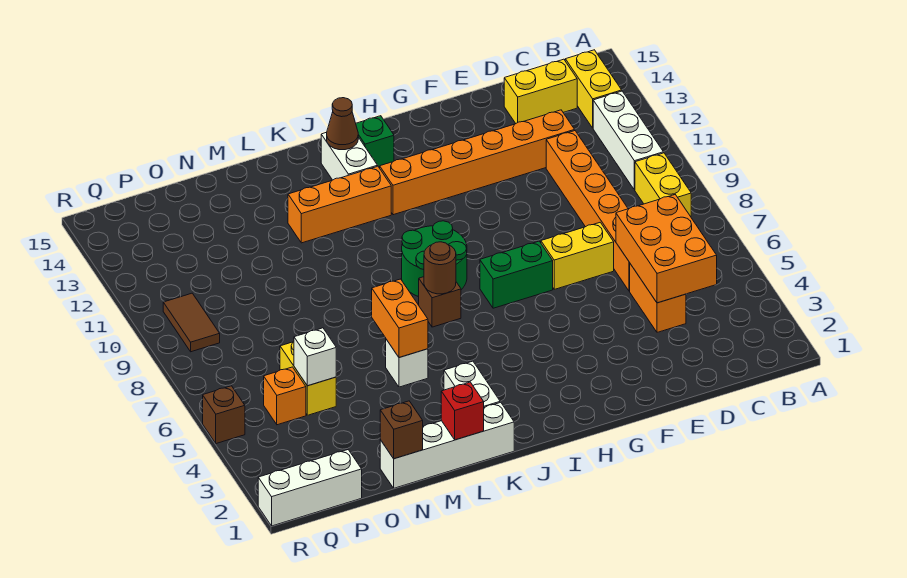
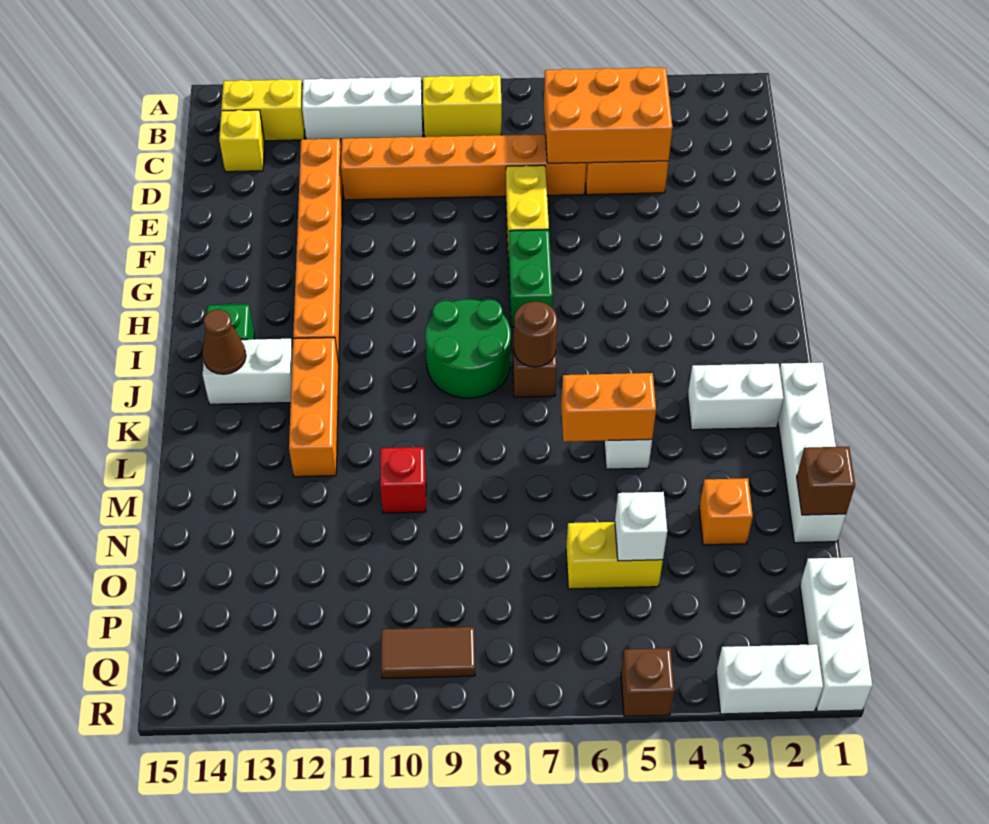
yellow 1x2 brick [504,59,577,123] -> yellow 1x1 brick [219,110,265,172]
red 1x1 brick [441,382,484,440] -> red 1x1 brick moved to [380,447,426,513]
orange 1x1 brick [264,367,306,425] -> orange 1x1 brick moved to [699,478,753,545]
none -> white 1x2 brick [716,644,823,714]

